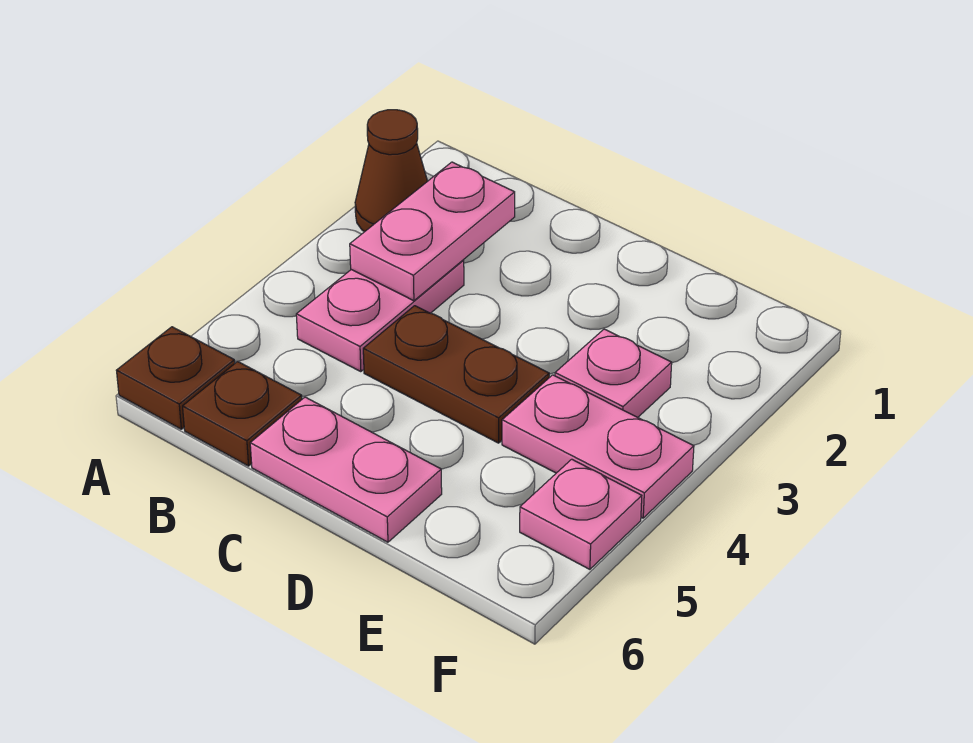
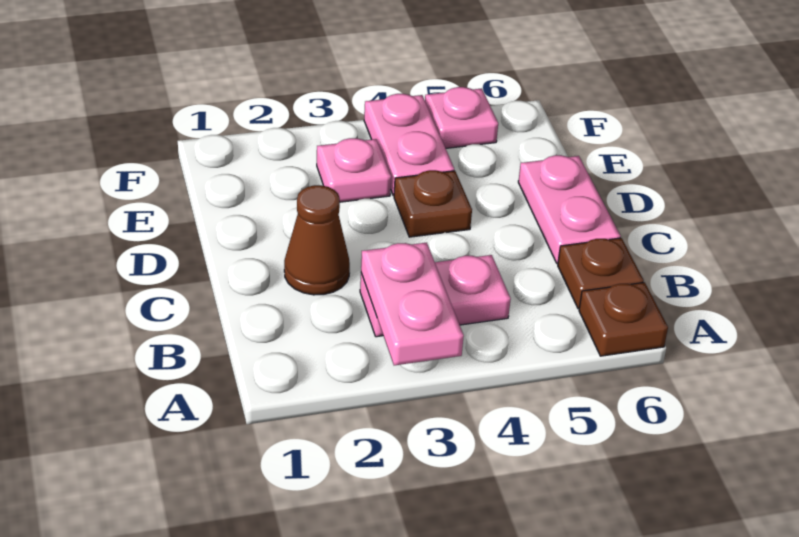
brown 1x1 cone [355,110,427,232] -> brown 1x1 cone moved to [284,185,350,295]
pink 1x2 plate [350,162,515,301] -> pink 1x2 plate turned to [361,243,464,365]
brown 1x2 plate [363,306,549,443] -> brown 1x1 plate [394,170,472,237]

